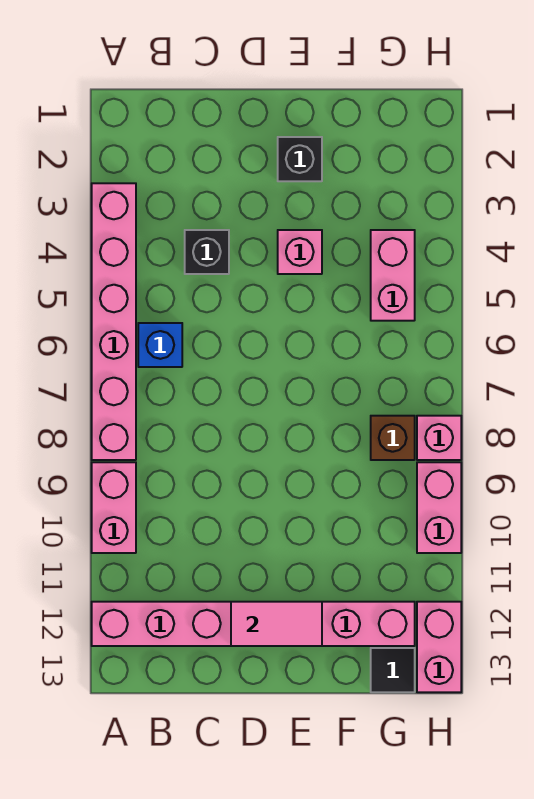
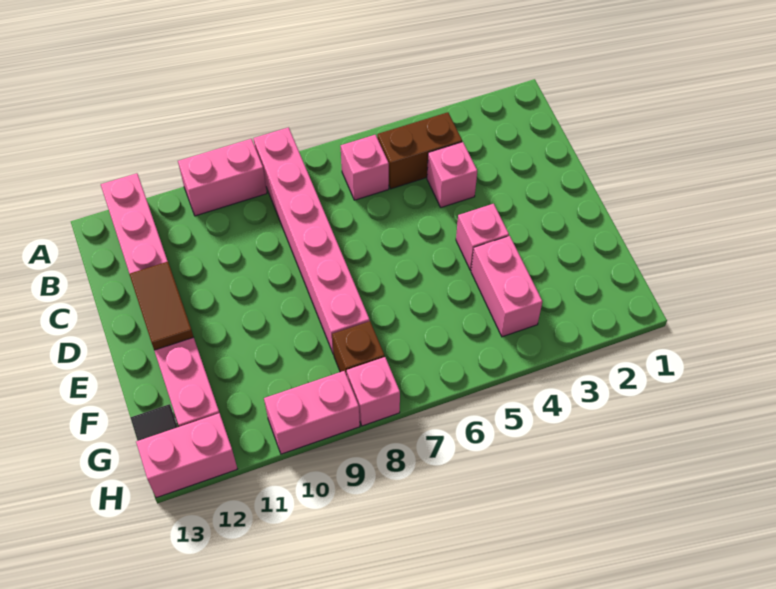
pink 1x6 brick [92,183,136,460] -> pink 1x6 brick turned to [253,127,370,354]
none -> brown 1x2 brick [377,112,462,189]
blue 1x1 brick [138,323,182,367] -> pink 1x1 brick [341,135,389,200]
black 1x1 brick [185,230,229,274] -> pink 1x1 brick [427,142,477,207]
pink 1x2 tile [231,602,322,646] -> brown 1x2 tile [129,262,193,350]
black 1x1 brick [278,137,322,181] -> none
pink 1x2 brick [371,230,415,321] -> pink 1x2 brick turned to [471,236,542,337]

